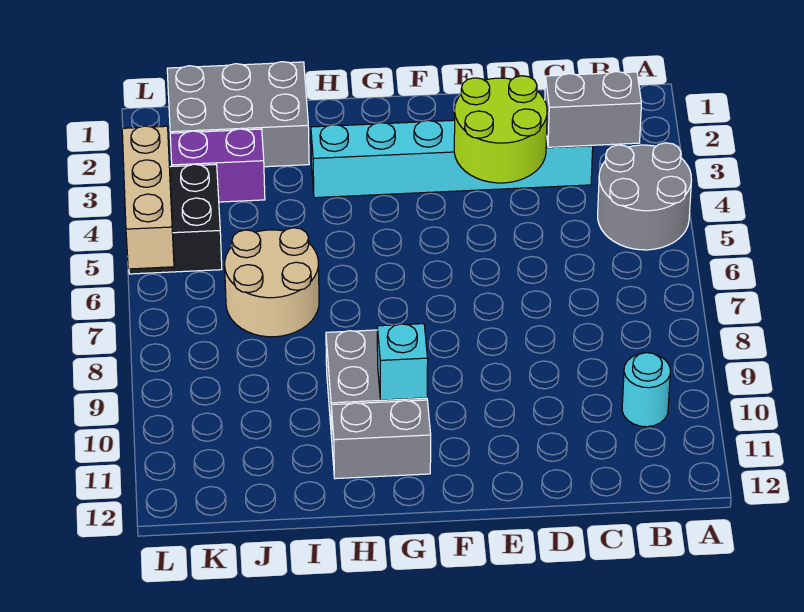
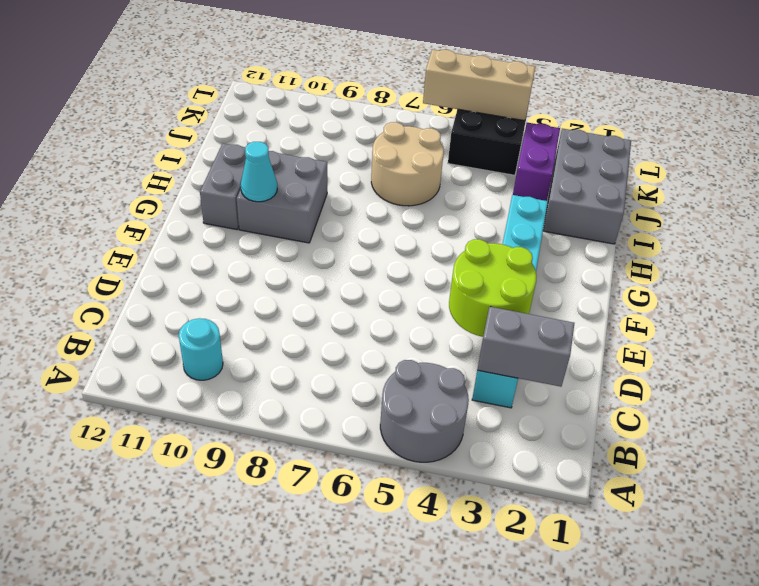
grey 1x2 brick [545,72,641,147] -> grey 1x2 brick turned to [477,307,574,387]
cyan 1x1 brick [377,324,428,400] -> cyan 1x1 cone [241,142,277,202]

